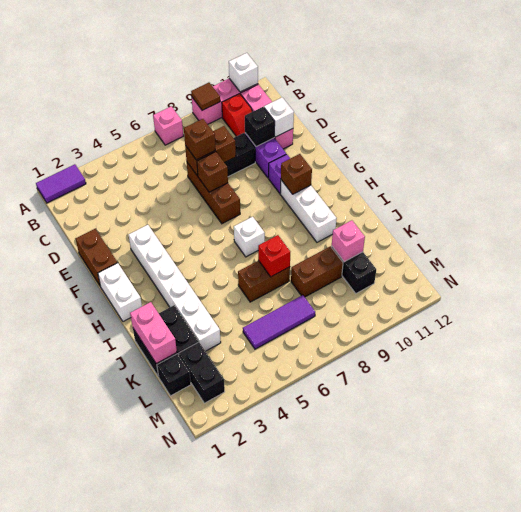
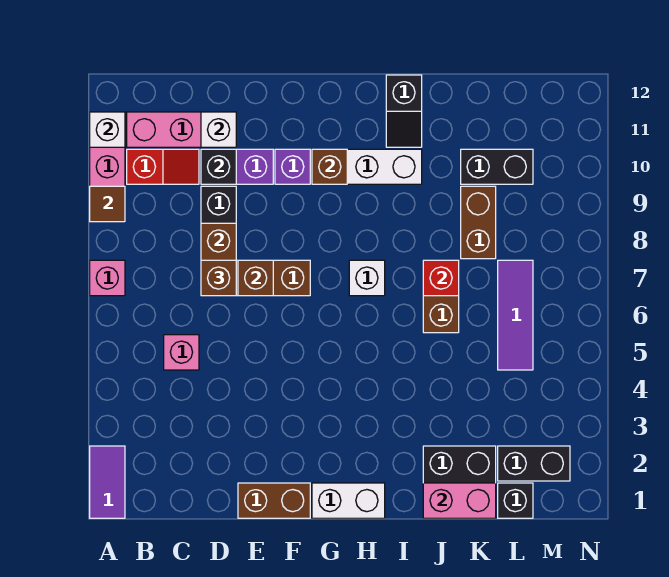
white 1x6 brick [129,225,221,351] -> none
none -> black 1x2 slope [386,75,422,147]
pink 1x1 brick [332,220,365,262] -> pink 1x1 brick moved to [164,335,199,370]

